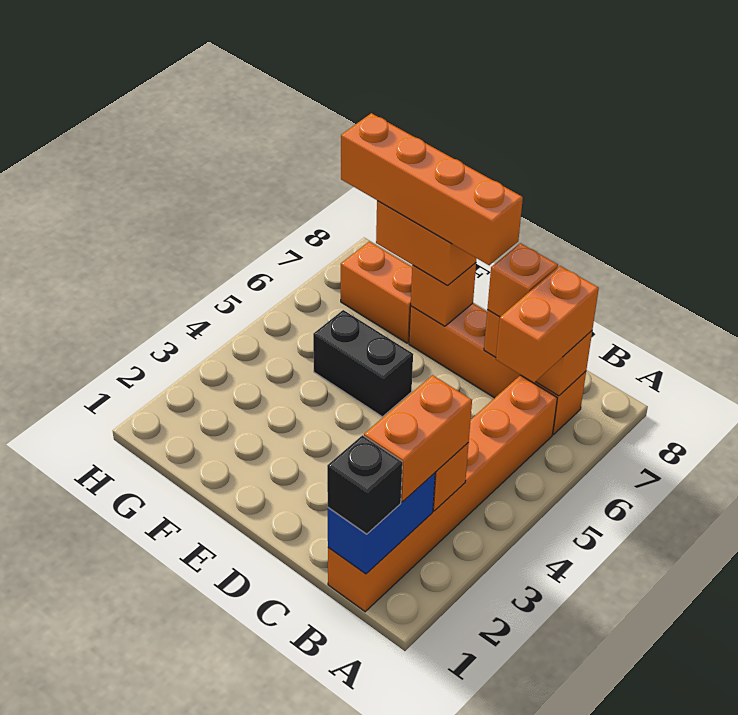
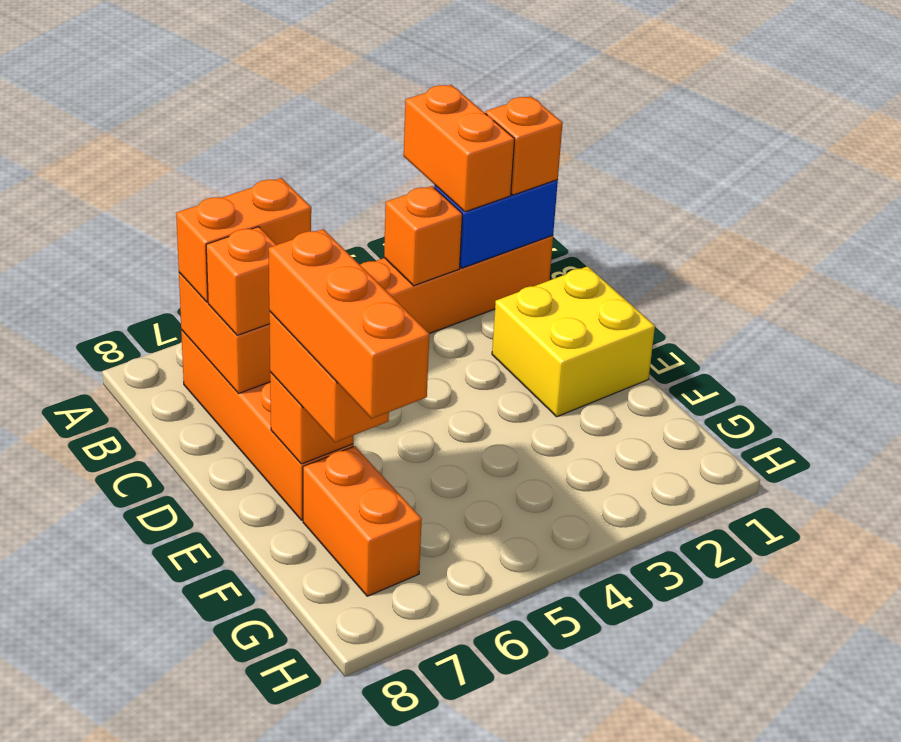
black 1x1 brick [327,435,402,534] -> orange 1x1 brick [485,96,563,195]
orange 1x2 brick [364,375,472,502] -> orange 1x2 brick turned to [404,85,515,212]
none -> yellow 2x2 brick [492,266,655,417]
orange 1x4 brick [341,113,523,265] -> orange 1x3 brick [269,229,429,419]
black 1x2 brick [313,310,413,417] -> none

